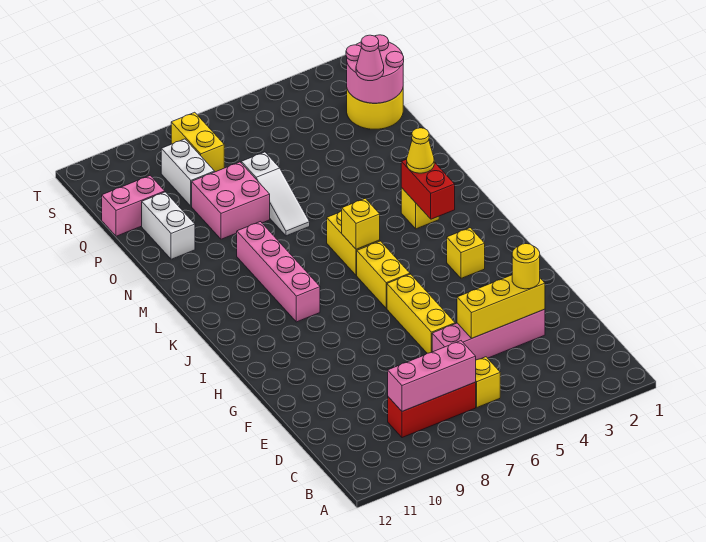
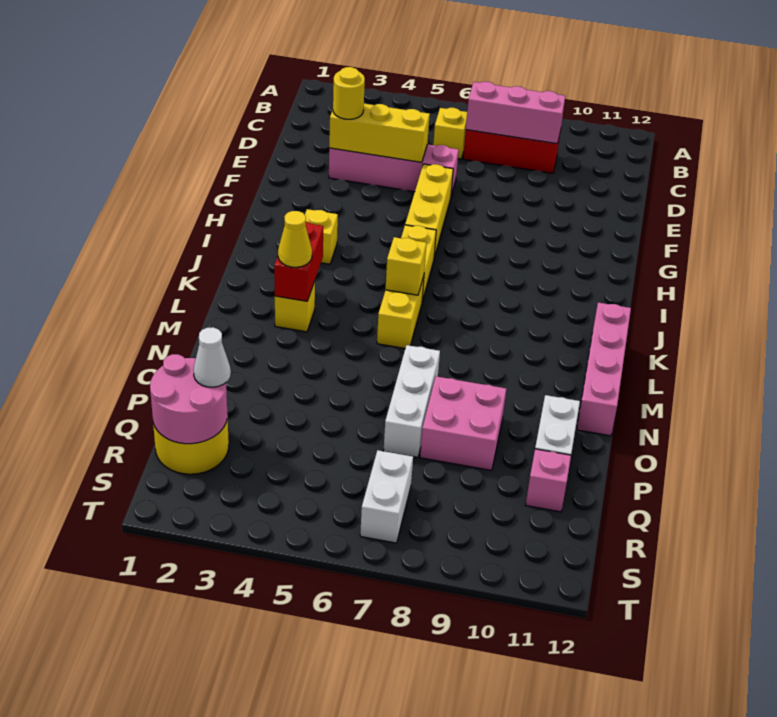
pink 1x4 brick [237,222,320,322] -> pink 1x4 brick moved to [577,303,631,436]
white 1x3 slope [241,152,310,236] -> white 1x3 brick [384,345,440,457]
pink 1x1 cone [356,35,384,81] -> white 1x1 cone [193,327,231,387]
white 1x2 brick [161,139,215,206] -> white 1x2 brick moved to [360,450,413,543]
pink 1x2 brick [102,176,165,236] -> pink 1x1 brick [526,449,571,512]
yellow 1x2 brick [171,112,224,172] -> none

